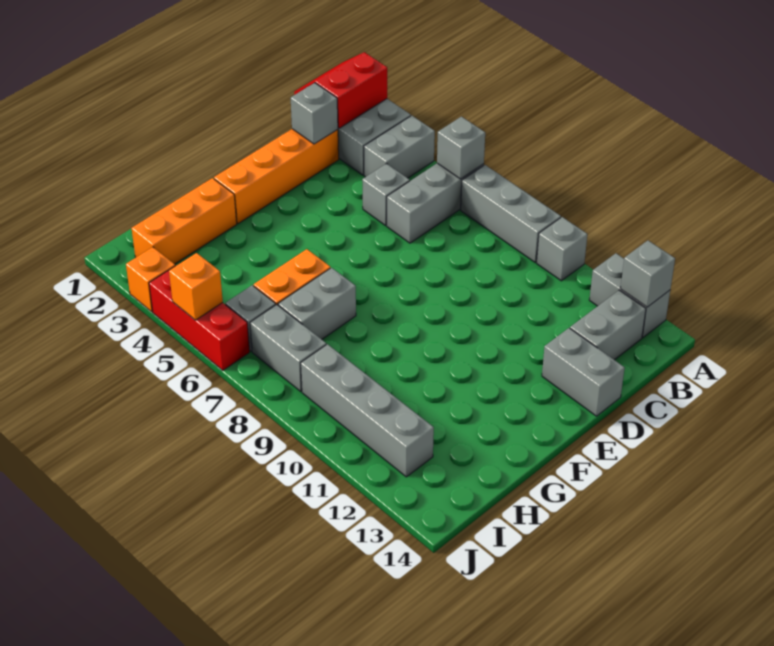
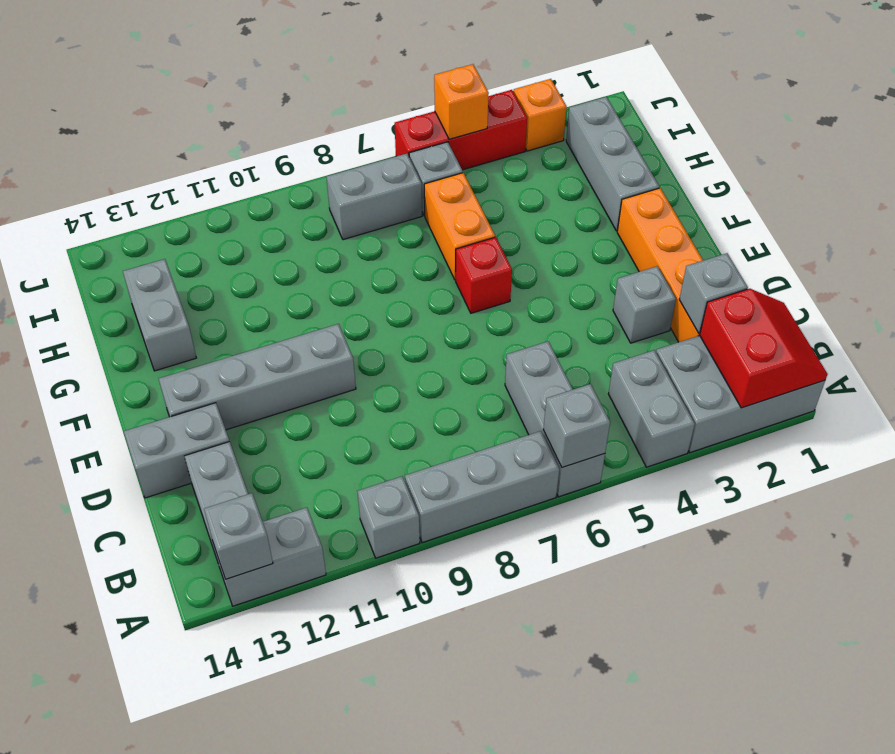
grey 1x1 brick [362,163,410,225] -> grey 1x1 brick moved to [613,266,676,343]
none -> red 1x1 brick [456,237,512,313]
orange 1x3 brick [131,178,237,264] -> grey 1x3 brick [566,97,659,231]
grey 1x2 brick [278,268,356,339] -> grey 1x2 brick moved to [123,259,196,371]
grey 1x4 brick [301,344,434,477] -> grey 1x4 brick moved to [159,324,356,430]

